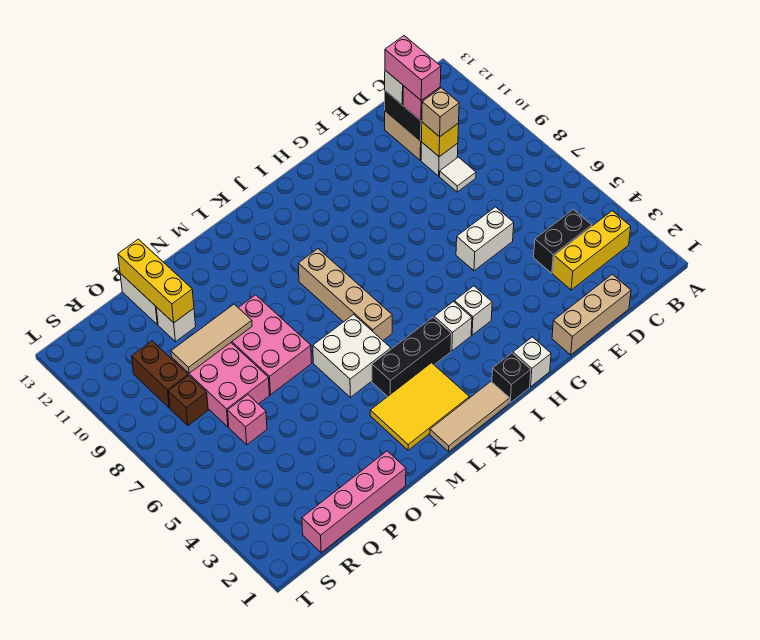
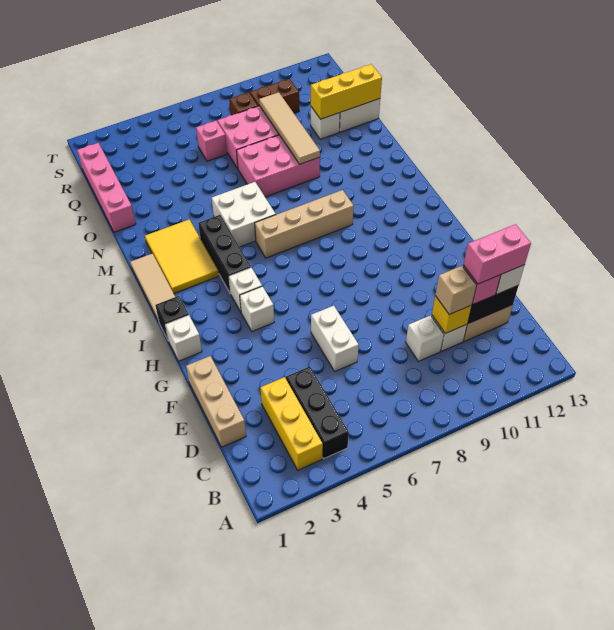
black 1x2 brick [534,209,592,273] -> black 1x3 brick [286,366,349,459]
white 1x1 tile [440,157,476,192] -> white 1x1 brick [406,315,444,361]
tan 1x3 tile [171,304,252,373] -> tan 1x4 tile [259,92,320,164]

